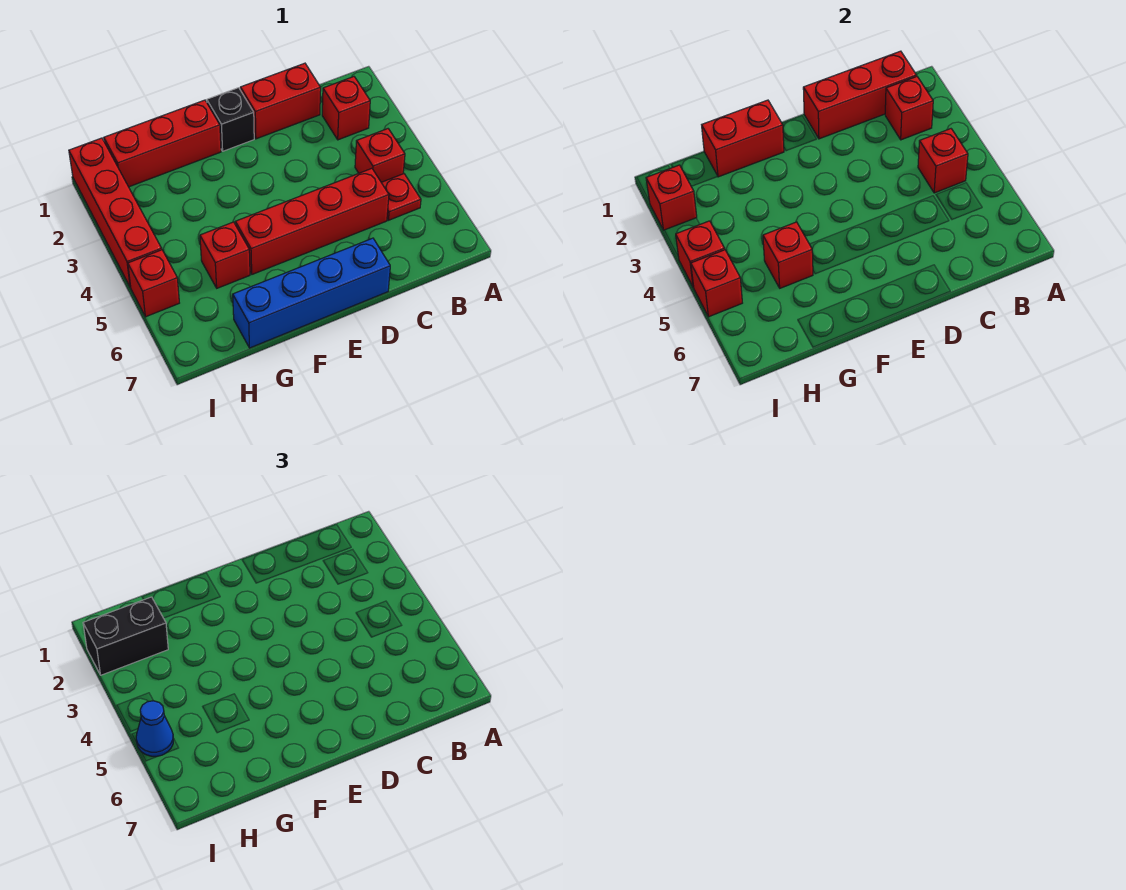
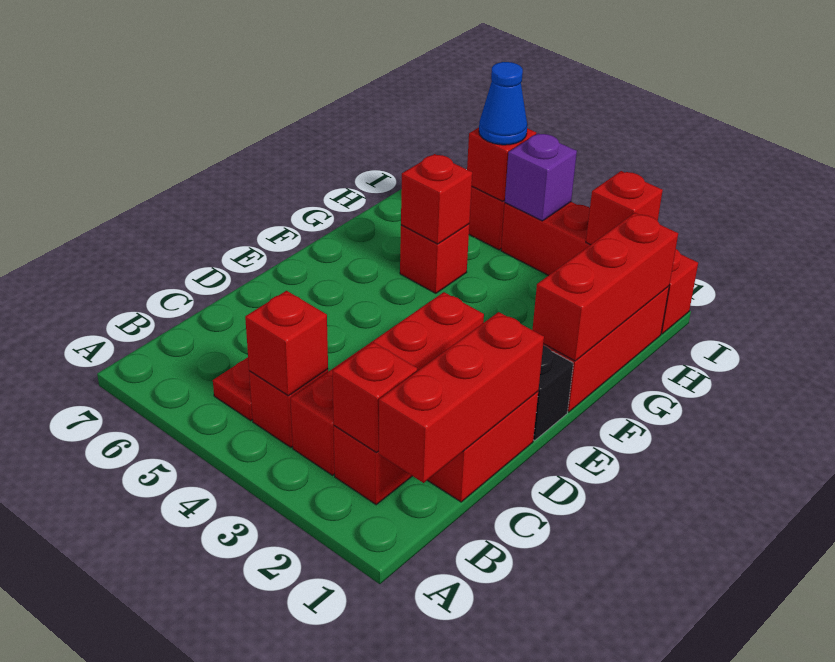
red 1x4 brick [235,168,389,274] -> red 1x4 brick moved to [291,292,484,475]
blue 1x4 brick [233,238,390,348] -> none
red 1x2 brick [702,100,784,177] -> red 1x3 brick [532,213,678,361]
black 1x2 brick [83,597,168,675] -> none
red 1x1 brick [676,221,725,287] -> purple 1x1 brick [505,133,577,221]

